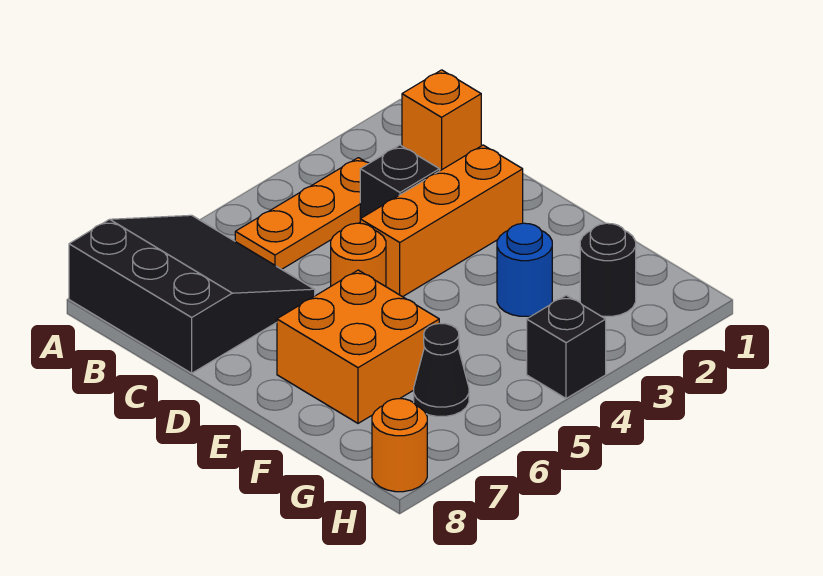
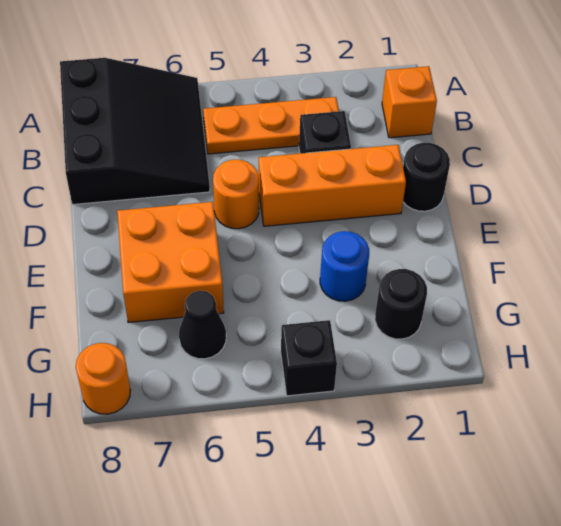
none -> black 1x1 round brick [403,143,450,211]

